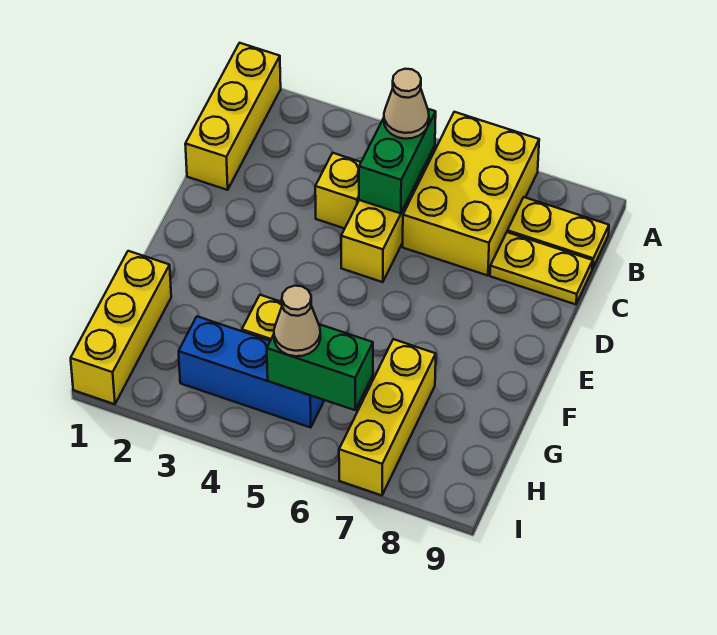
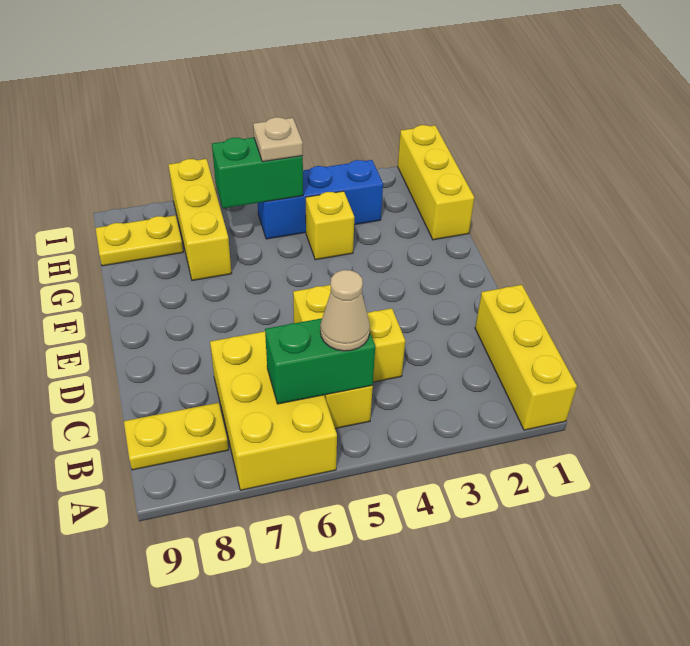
green 1x2 brick [359,109,436,213] -> green 1x2 brick turned to [265,318,375,404]
yellow 1x2 plate [490,232,593,304] -> yellow 1x2 plate moved to [95,215,183,266]
tan 1x1 cone [274,286,320,356] -> tan 1x1 plate [253,117,303,162]

